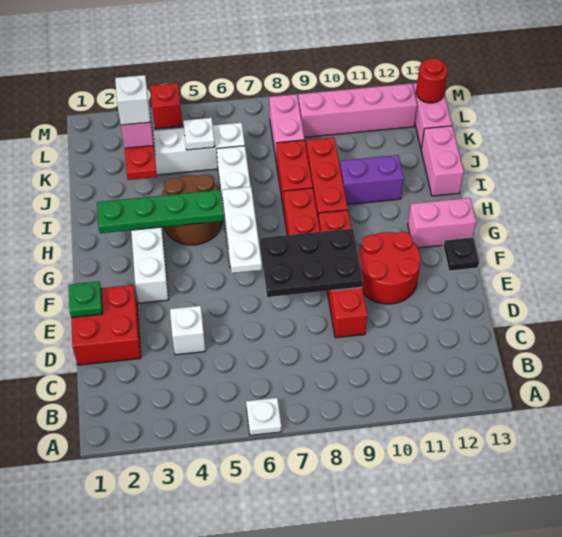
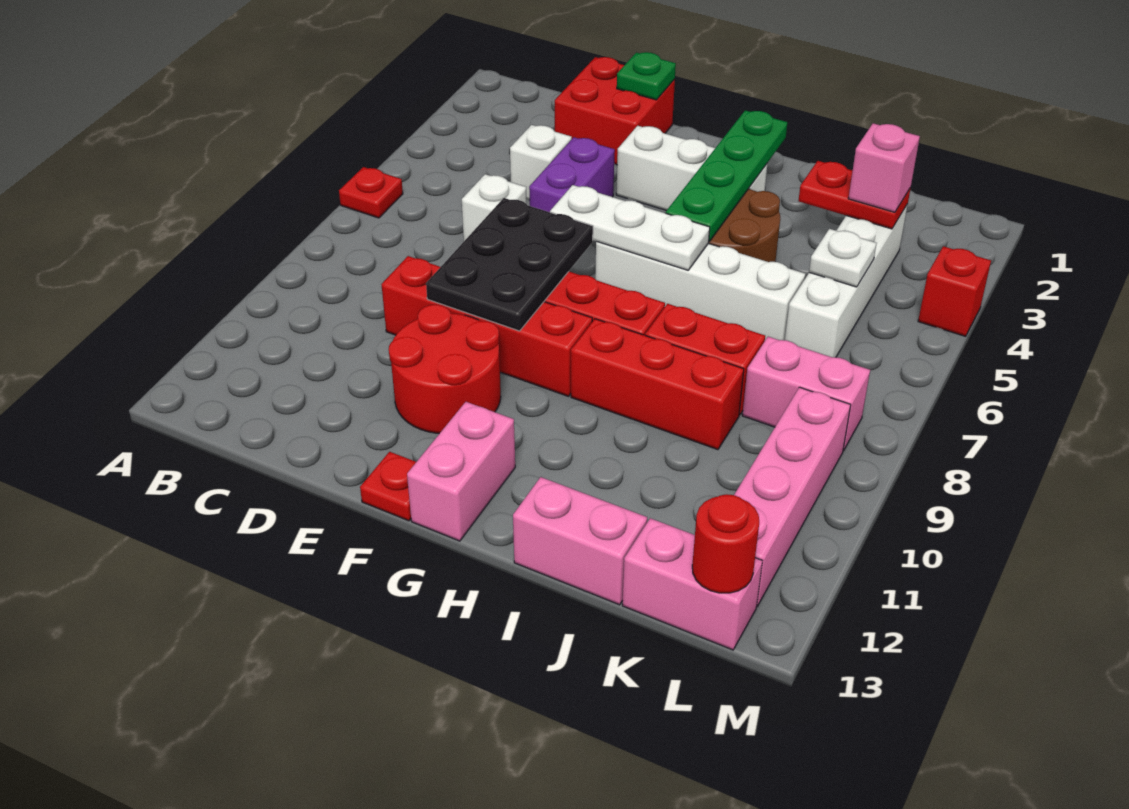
white 1x1 plate [246,398,281,435] -> red 1x1 plate [339,167,403,218]
black 1x1 plate [443,237,479,271] -> red 1x1 plate [360,452,416,521]
purple 1x2 brick [340,155,404,205] -> purple 1x2 brick moved to [529,137,615,212]
white 1x1 brick [115,75,150,125] -> white 1x1 brick moved to [462,174,527,241]

